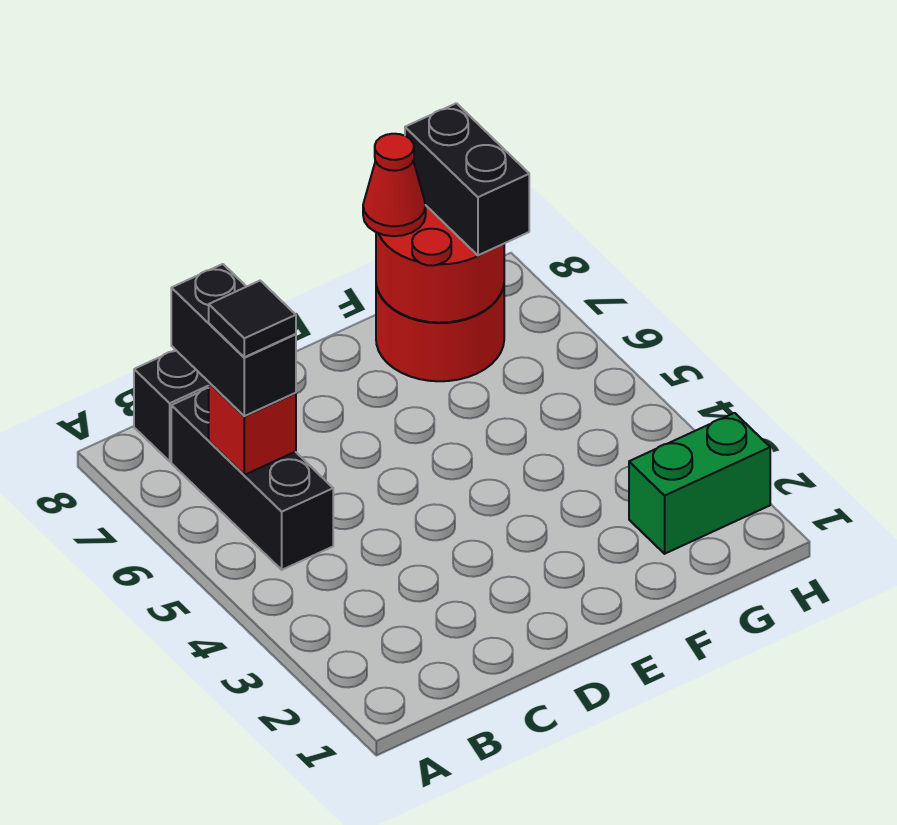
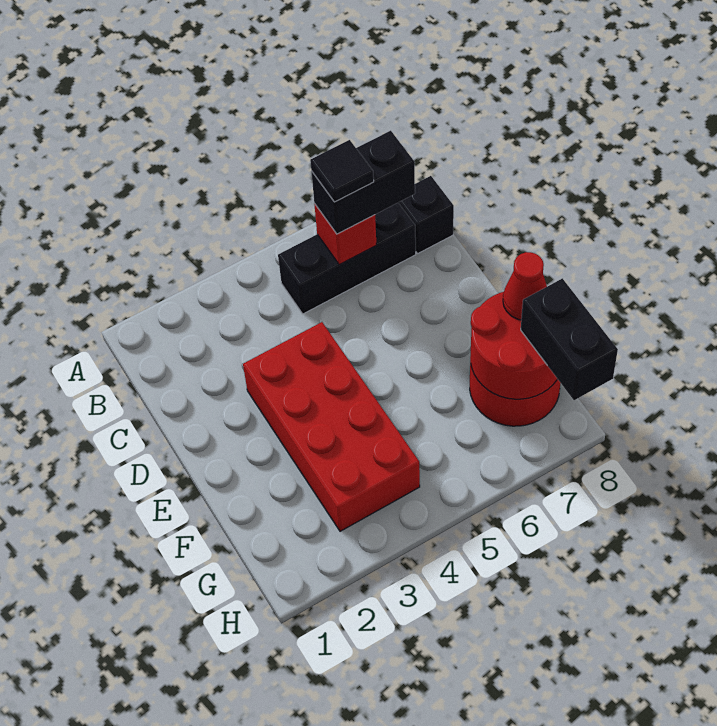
none -> red 2x4 brick [243,322,420,531]
green 1x2 brick [629,413,770,554] -> none
black 1x2 brick [405,103,529,255] -> black 1x2 brick turned to [521,278,618,400]

